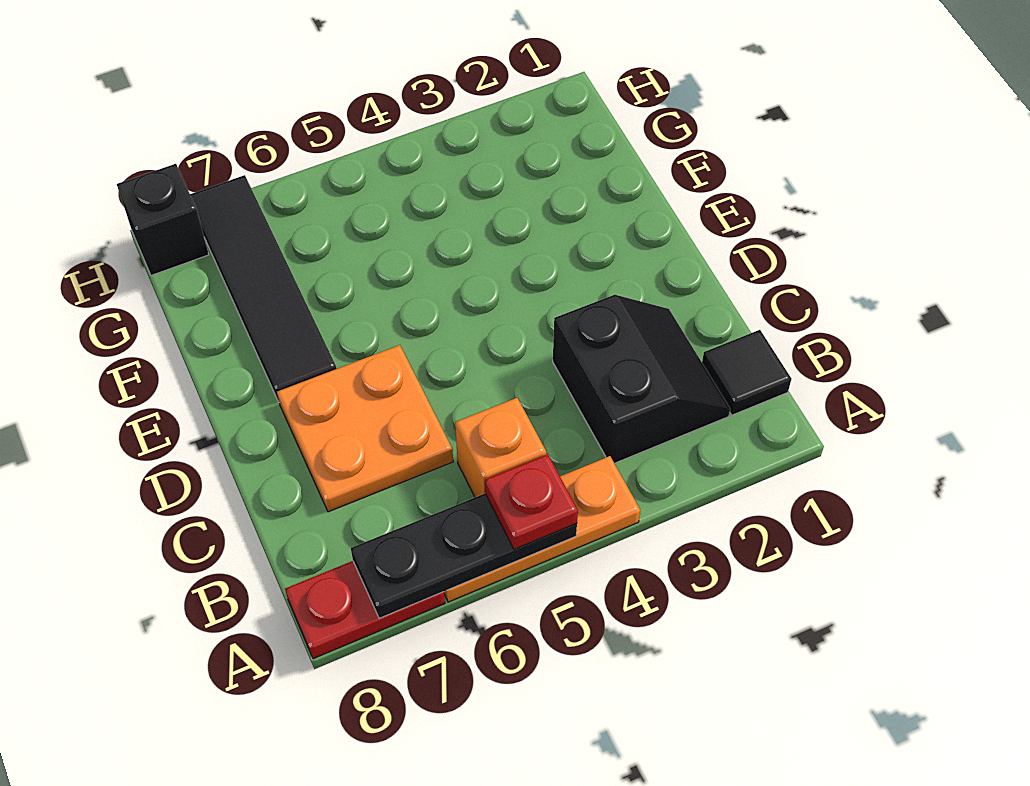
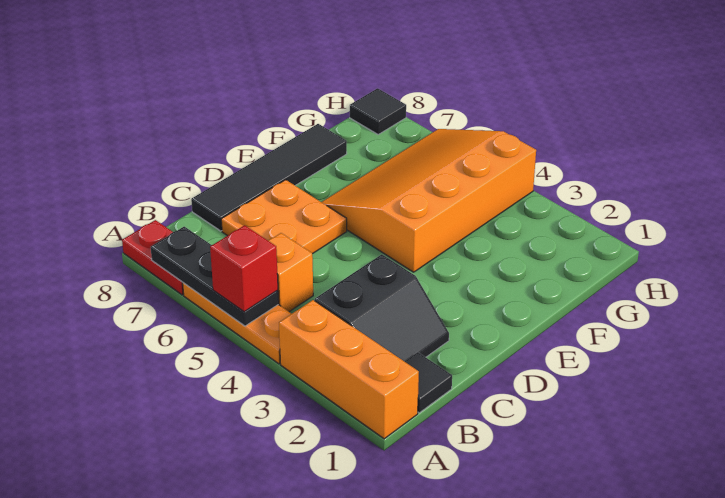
none -> orange 1x3 brick [279,300,419,439]
red 1x1 plate [485,454,578,549] -> red 1x1 brick [210,225,278,312]
none -> orange 3x4 slope [322,129,536,272]
black 1x4 tile [190,175,337,402] -> black 1x4 tile moved to [191,124,347,231]
black 1x1 brick [117,164,209,275] -> black 1x1 tile [350,88,406,134]

